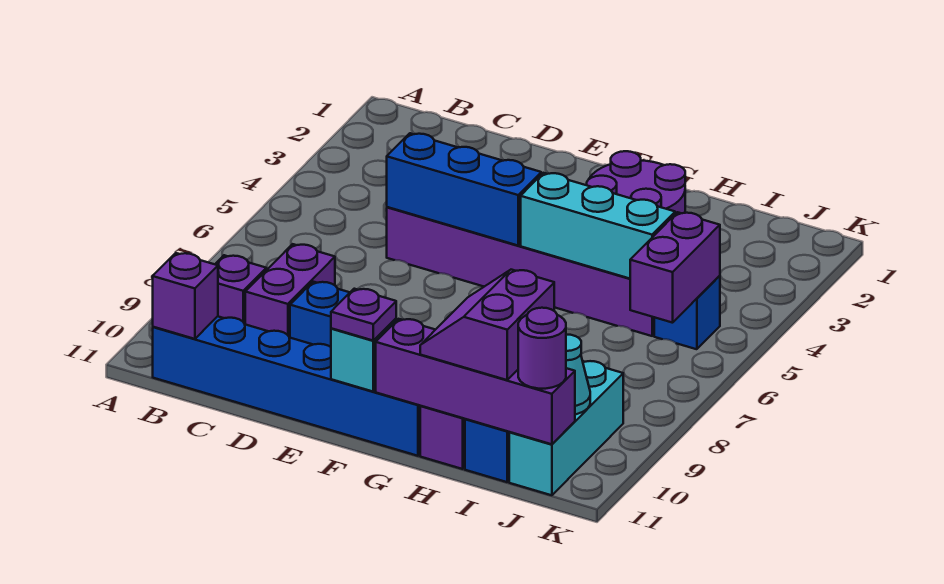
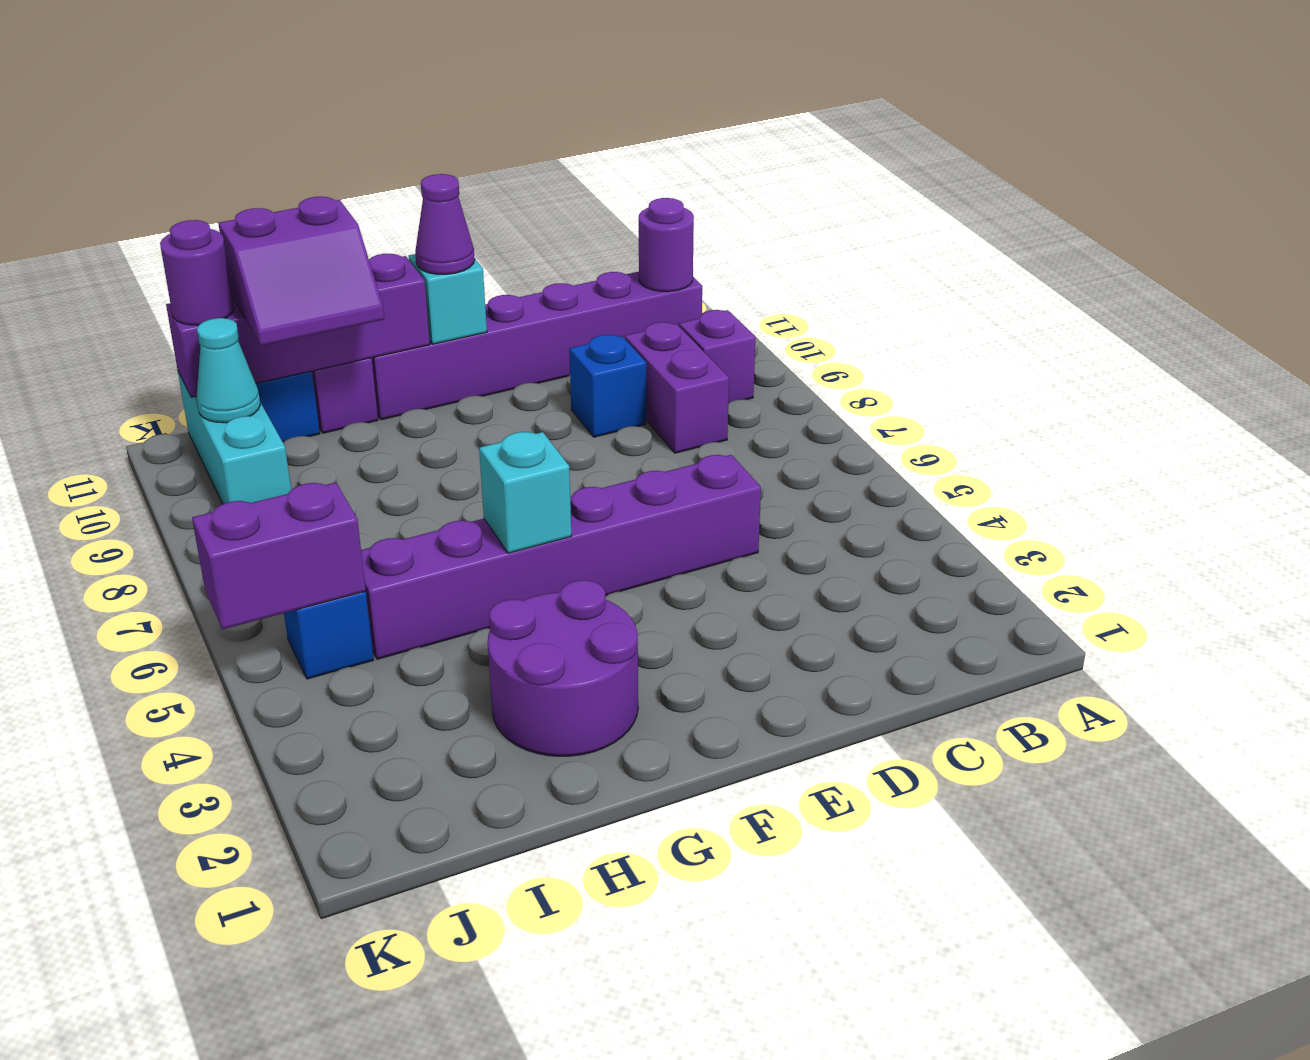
blue 1x6 brick [153,316,420,456] -> purple 1x6 brick [372,272,702,420]
purple 1x1 brick [153,253,218,339] -> purple 1x1 round brick [639,198,694,292]
blue 1x3 brick [387,133,541,245] -> none
purple 1x1 plate [331,289,396,340] -> purple 1x1 cone [415,174,475,274]
cyan 1x3 brick [521,173,675,279] -> cyan 1x1 brick [479,432,571,553]
purple 2x2 slope [420,270,554,380] -> purple 2x2 slope turned to [218,197,384,346]
purple 1x2 brick [630,212,720,323] -> purple 1x2 brick turned to [192,482,366,629]

